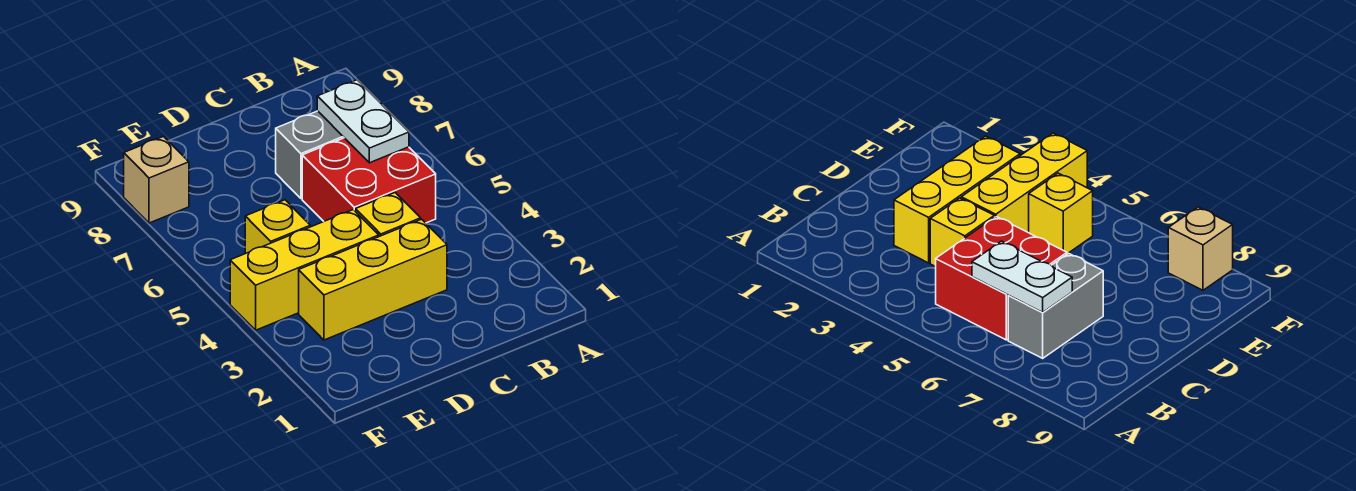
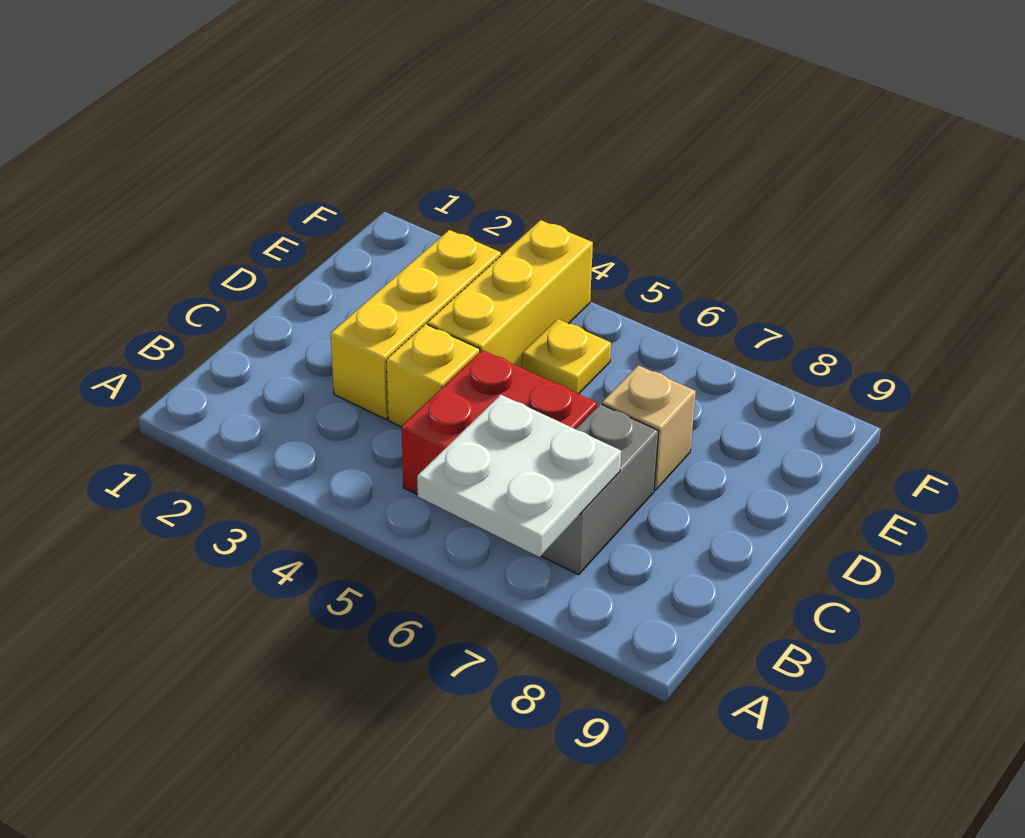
white 1x2 plate [317,80,409,163] -> white 2x2 plate [417,395,621,557]
yellow 1x1 brick [245,200,310,253] -> yellow 1x1 plate [522,319,611,394]
tan 1x1 brick [124,136,189,223] -> tan 1x1 brick moved to [602,365,696,490]

